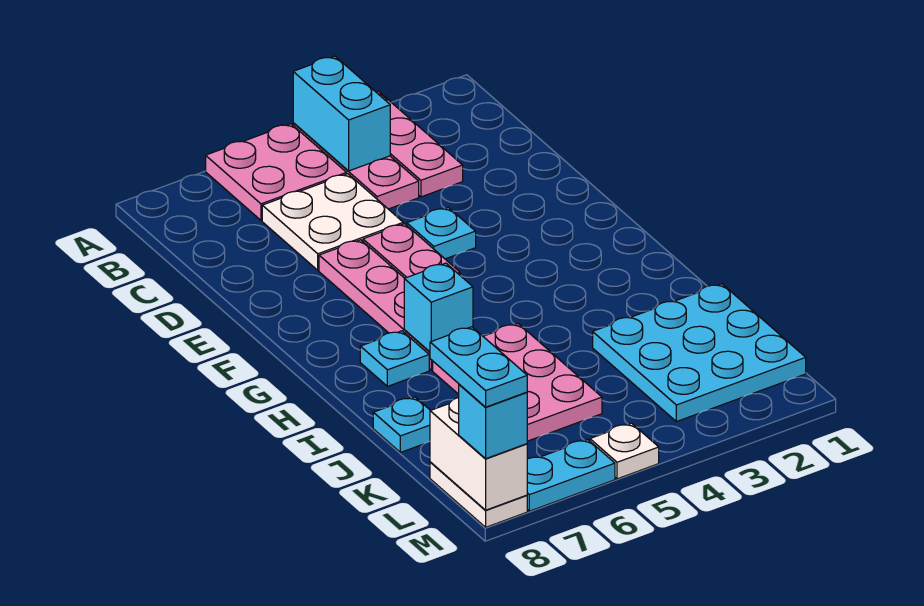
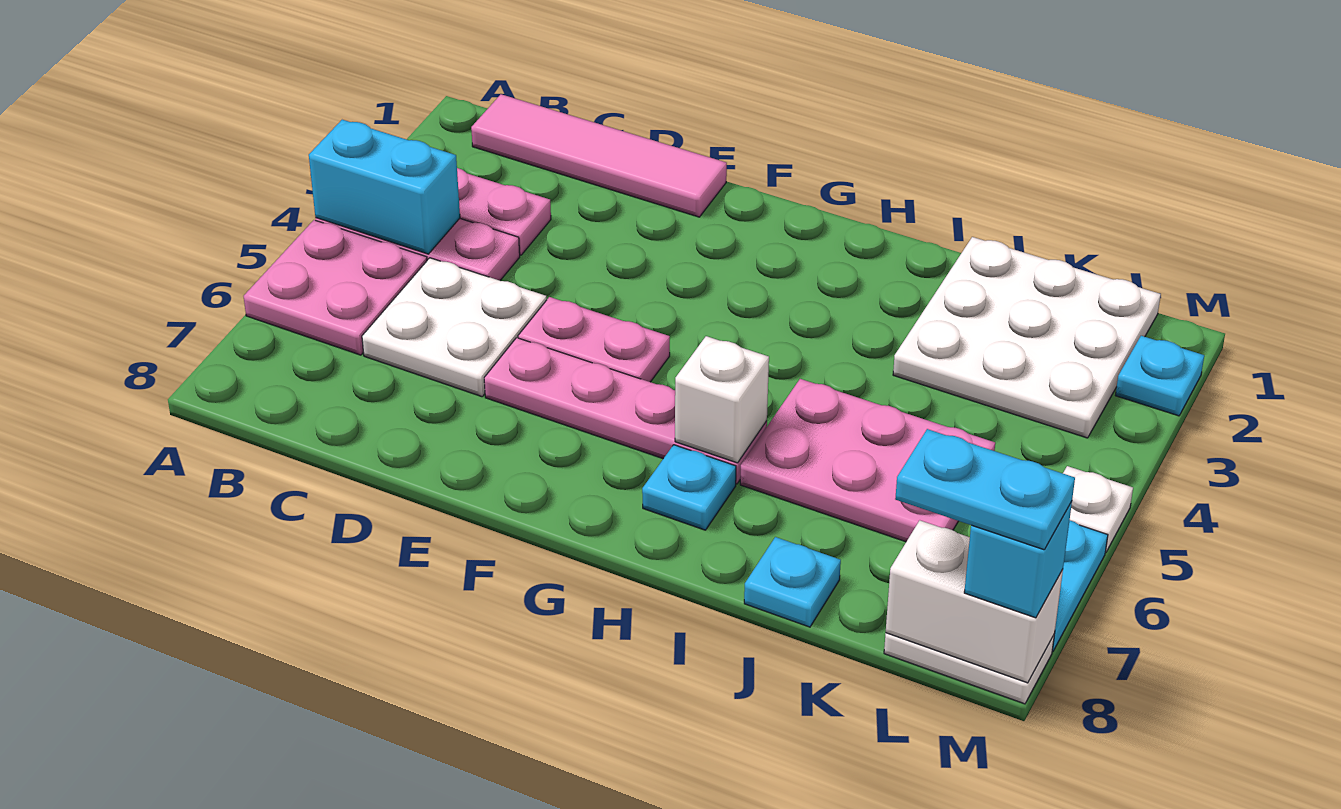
none -> pink 1x4 tile [471,94,727,217]
cyan 1x1 plate [407,207,476,259] -> cyan 1x1 plate moved to [1115,336,1204,416]
cyan 1x1 brick [404,263,473,352] -> white 1x1 brick [675,336,769,463]
cyan 3x3 plate [593,284,806,422] -> white 3x3 plate [893,237,1161,438]

